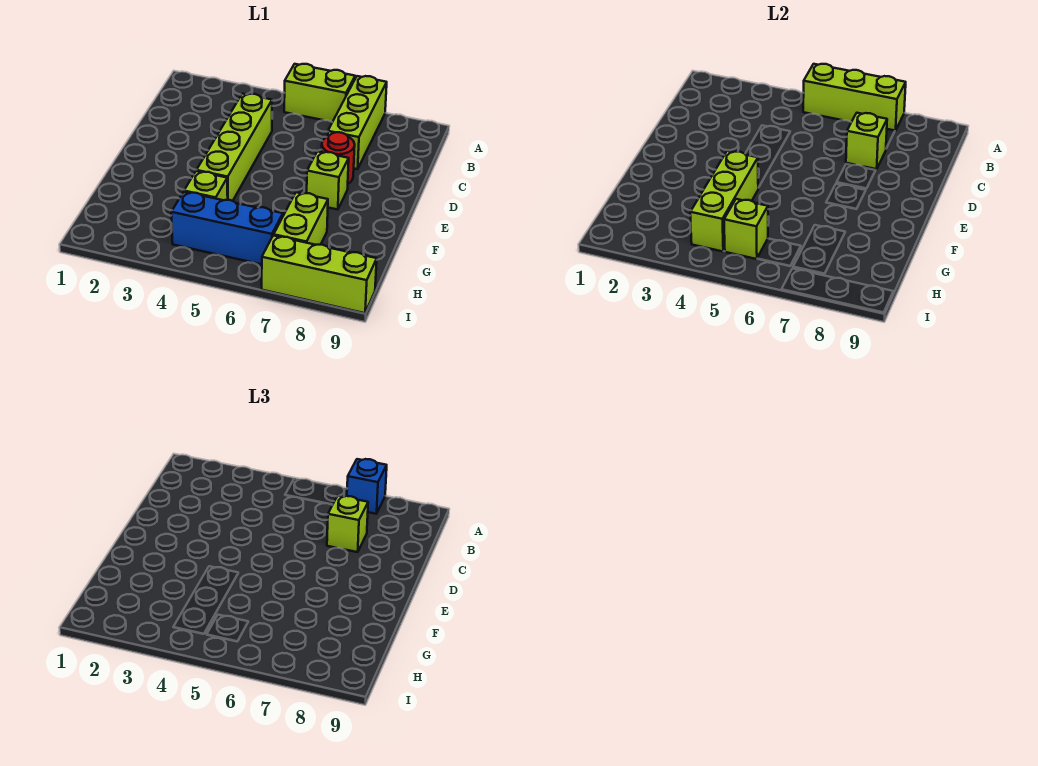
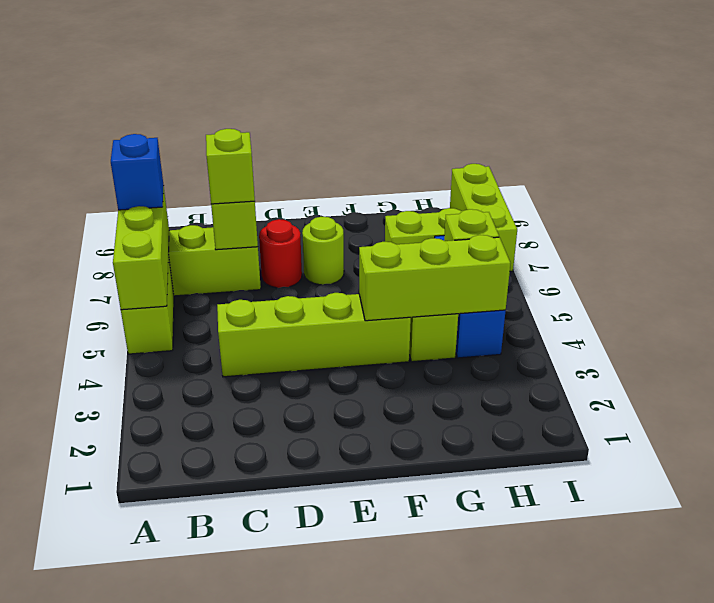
lime 1x1 brick [307,151,349,210] -> lime 1x1 round brick [302,217,344,285]

